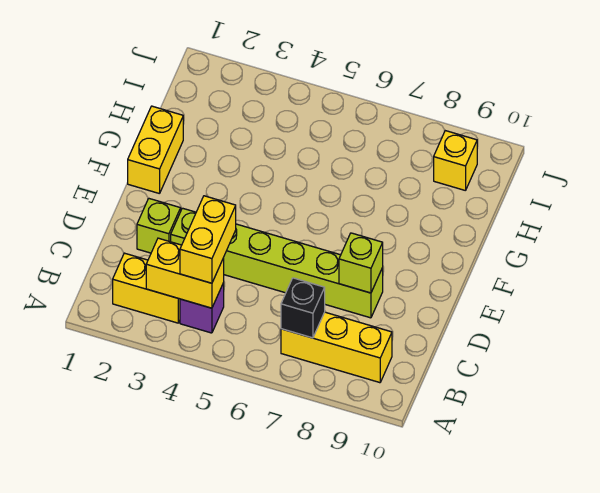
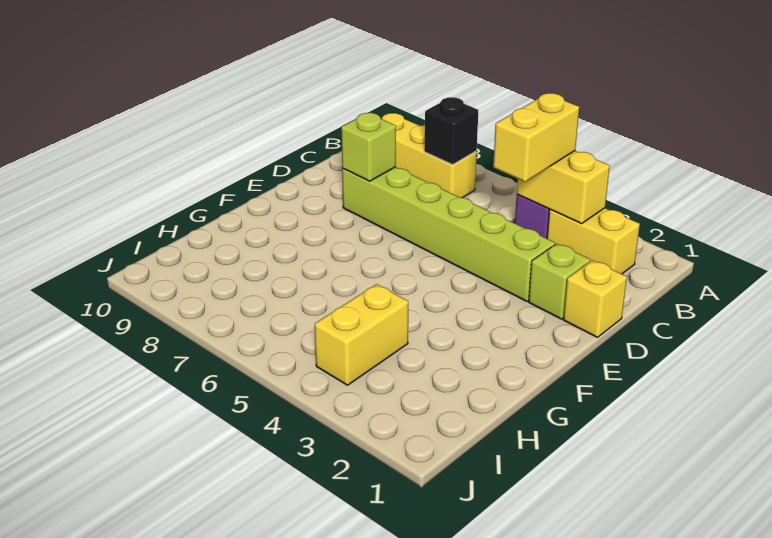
yellow 1x2 brick [128,106,183,194] -> yellow 1x2 brick moved to [315,284,408,385]
yellow 1x1 brick [434,131,477,191] -> yellow 1x1 brick moved to [563,260,627,337]

